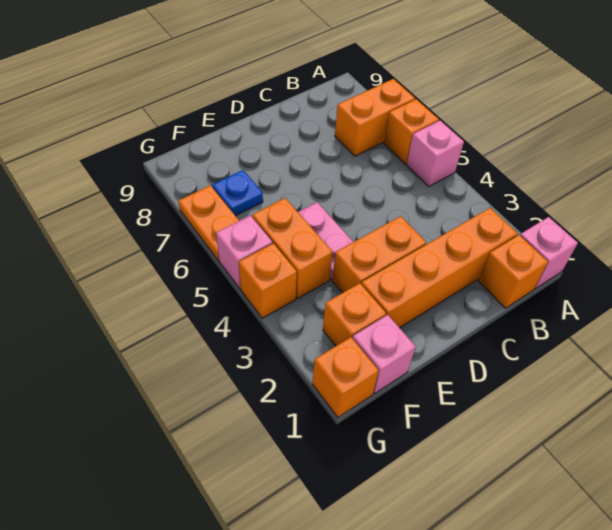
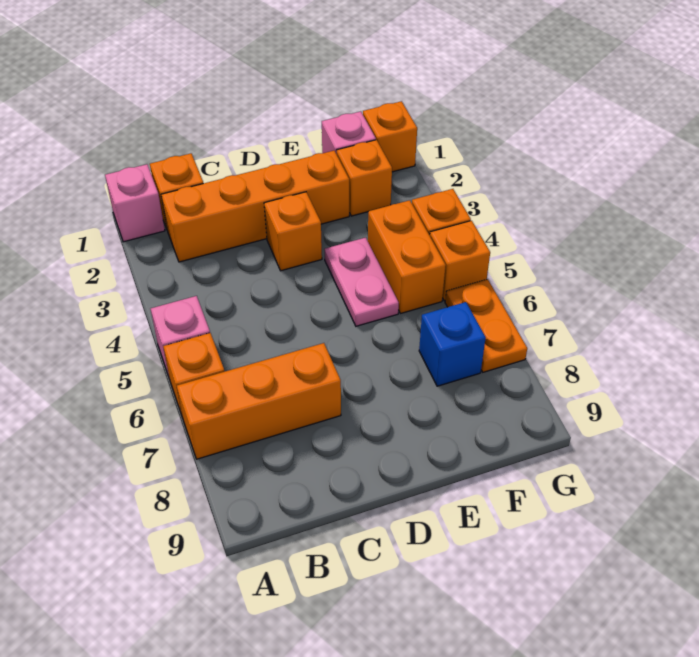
orange 1x2 brick [335,79,415,156] -> orange 1x3 brick [177,343,341,459]
orange 1x2 brick [332,216,426,293] -> orange 1x1 brick [264,192,322,271]
blue 1x1 plate [212,170,263,216] -> blue 1x1 brick [419,302,486,386]
pink 1x1 brick [216,216,273,289] -> orange 1x1 brick [430,221,490,301]

